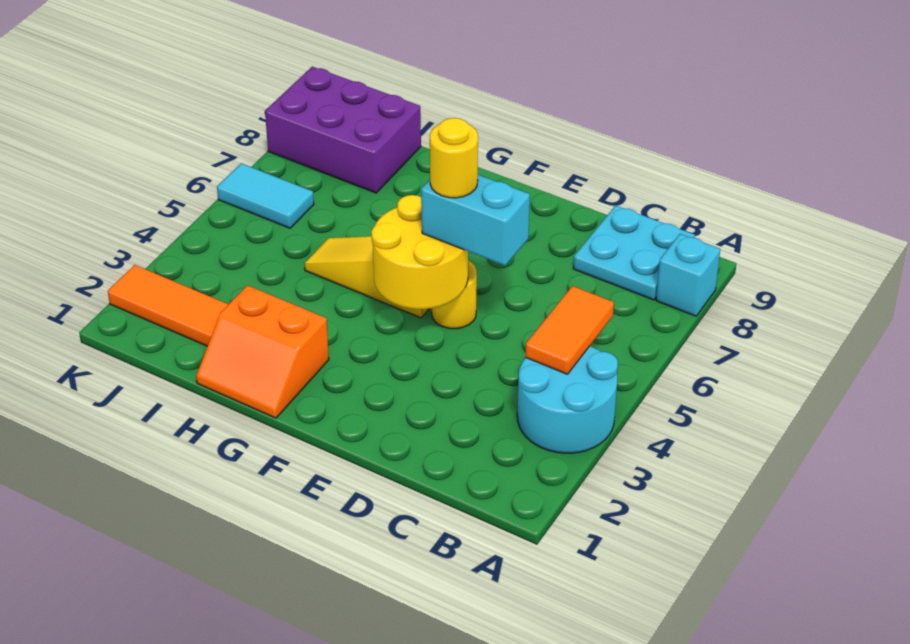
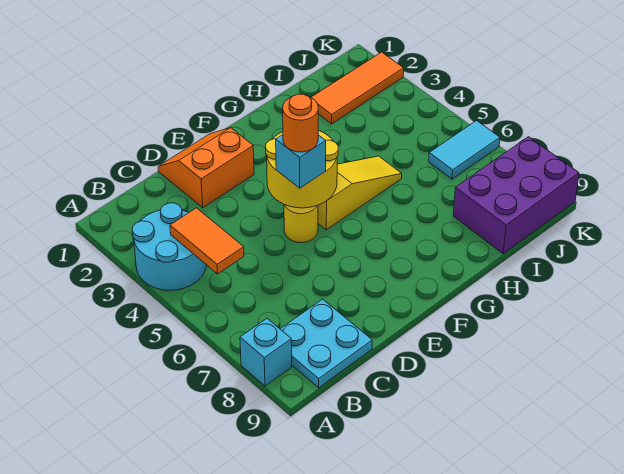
cyan 1x2 brick [421,175,530,266] -> cyan 1x1 brick [276,135,326,188]
yellow 1x1 round brick [430,118,478,198] -> orange 1x1 round brick [283,94,318,152]
orange 2x2 slope [196,285,329,418] -> orange 2x2 slope moved to [158,128,254,208]

